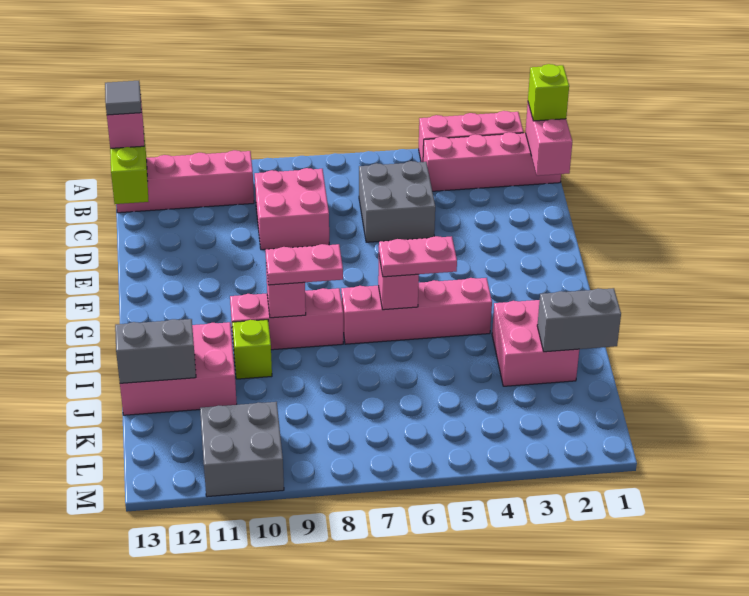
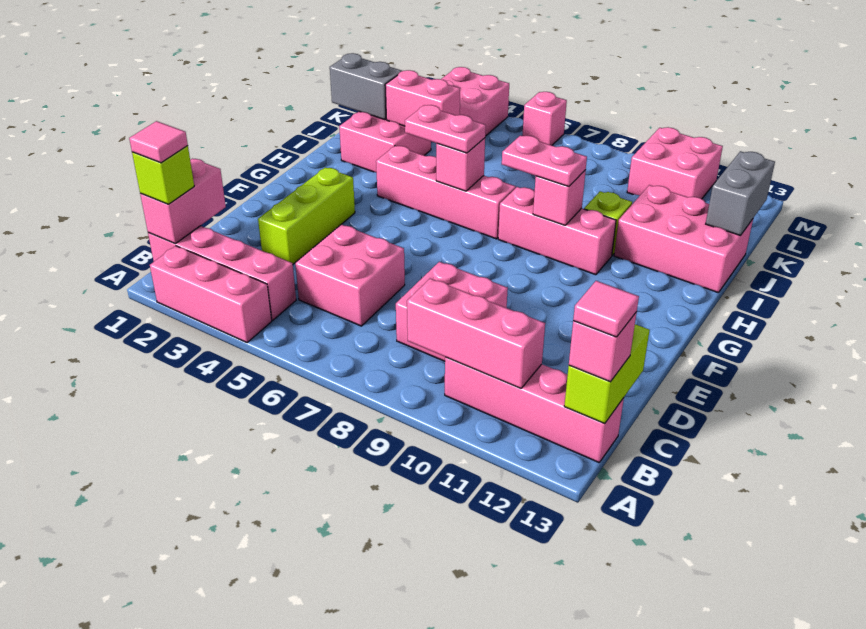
none -> pink 1x1 tile [129,121,188,163]
none -> pink 1x3 brick [407,278,545,388]
grey 1x1 tile [105,81,141,115] -> pink 1x1 tile [573,281,639,337]
grey 2x2 brick [359,161,435,242] -> pink 2x2 brick [295,225,405,326]
none -> lime 1x3 brick [258,167,355,264]
none -> pink 1x2 brick [385,70,460,126]
grey 1x2 brick [115,319,196,383] -> grey 1x2 brick turned to [706,151,775,236]
none -> pink 2x2 brick [441,67,509,136]
grey 2x2 brick [200,402,284,497] -> pink 2x2 brick [627,127,723,199]
none -> pink 1x1 brick [522,92,567,145]

